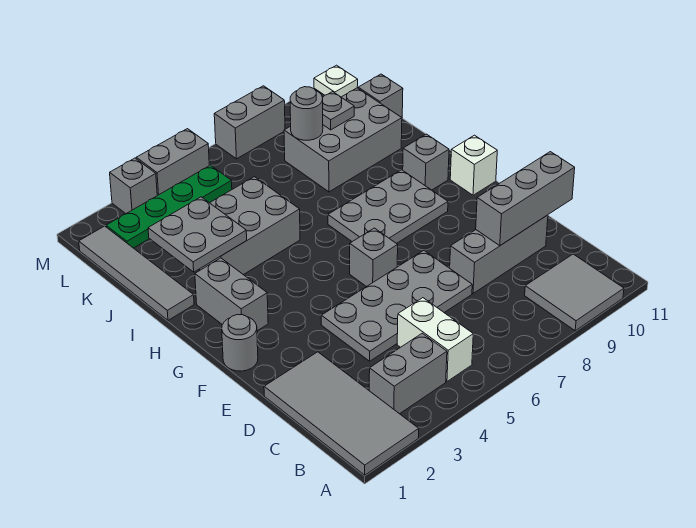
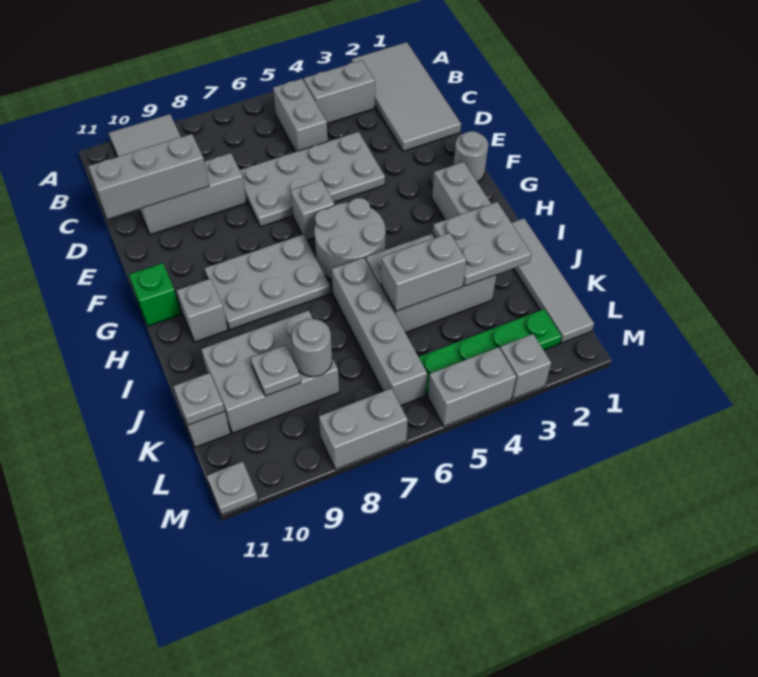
white 1x2 brick [397,298,473,381] -> grey 1x2 brick [273,79,328,152]
none -> grey 2x2 round brick [314,198,386,279]
white 1x1 brick [450,135,497,195] -> green 1x1 brick [129,263,181,326]
none -> grey 1x4 brick [332,258,427,405]
none -> grey 1x2 brick [381,233,466,311]
none -> grey 1x1 plate [173,373,225,425]
white 1x1 plate [314,65,358,97] -> grey 1x1 plate [207,462,258,515]

